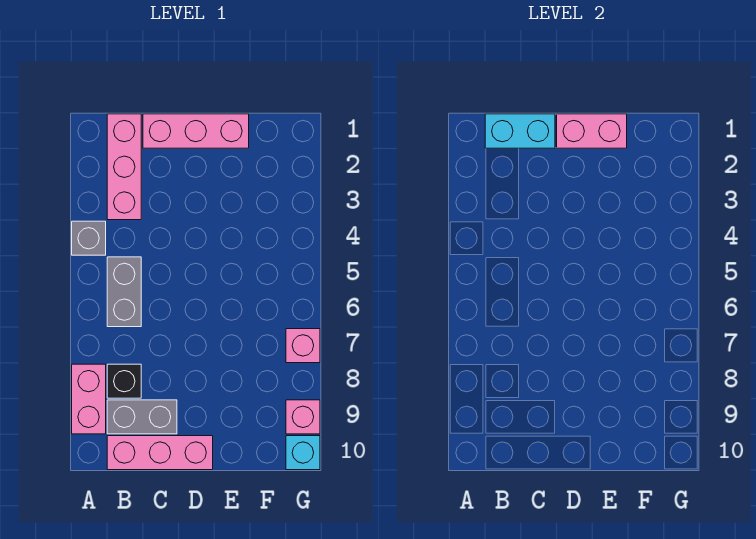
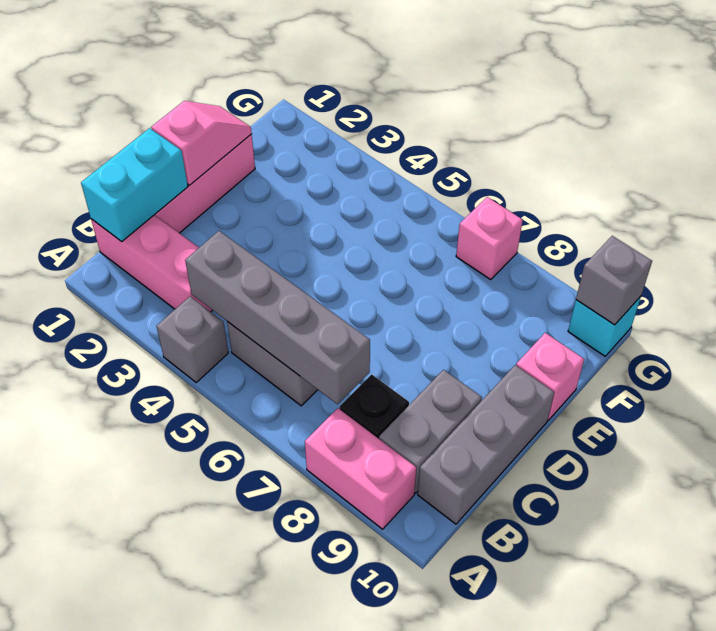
none -> grey 1x4 brick [185,231,370,404]
pink 1x3 brick [107,436,213,470] -> grey 1x3 brick [418,365,554,524]
pink 1x2 brick [557,114,627,148] -> pink 1x2 slope [151,101,252,185]
pink 1x1 brick [286,400,320,434] -> pink 1x1 brick moved to [516,333,584,420]
none -> grey 1x1 brick [576,236,652,325]

